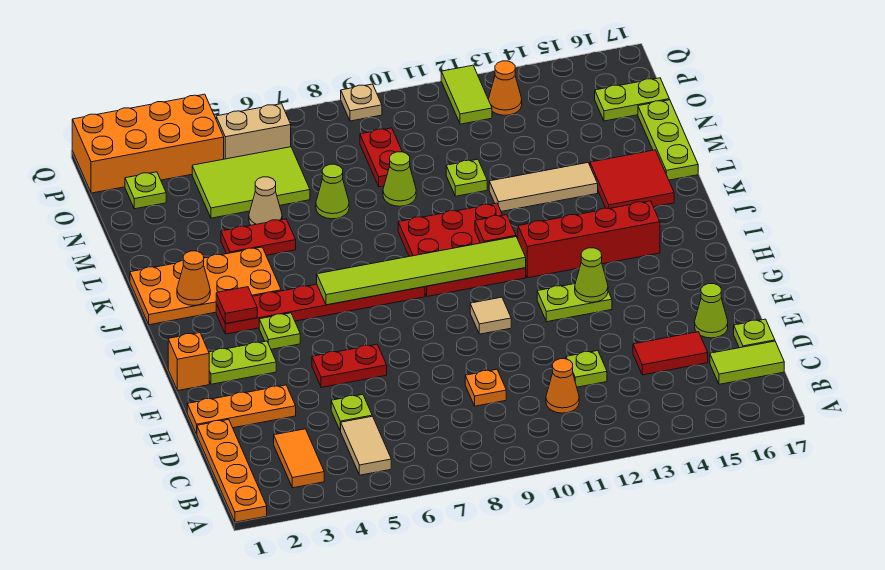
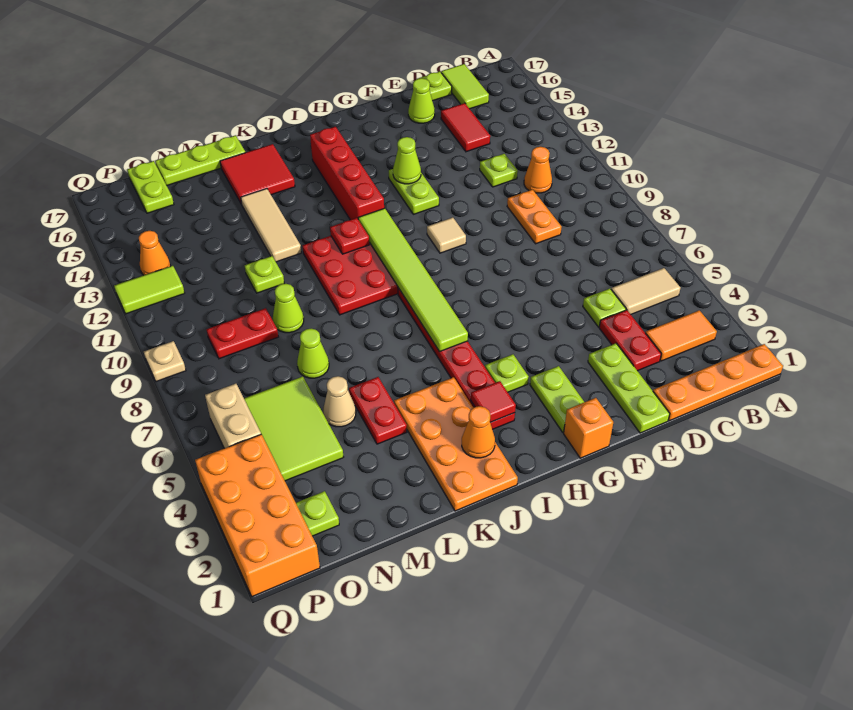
orange 1x1 plate [465,369,506,406] -> orange 1x2 plate [507,190,561,244]
orange 1x3 plate [187,385,296,434] -> lime 1x3 plate [588,343,670,433]
red 1x2 plate [312,344,387,388] -> red 1x2 plate moved to [599,310,661,371]

